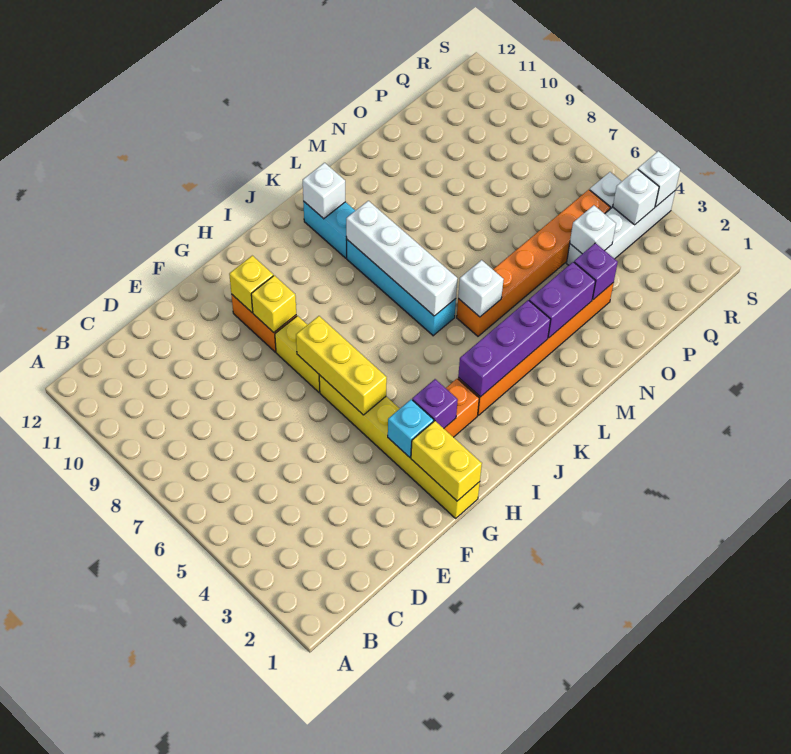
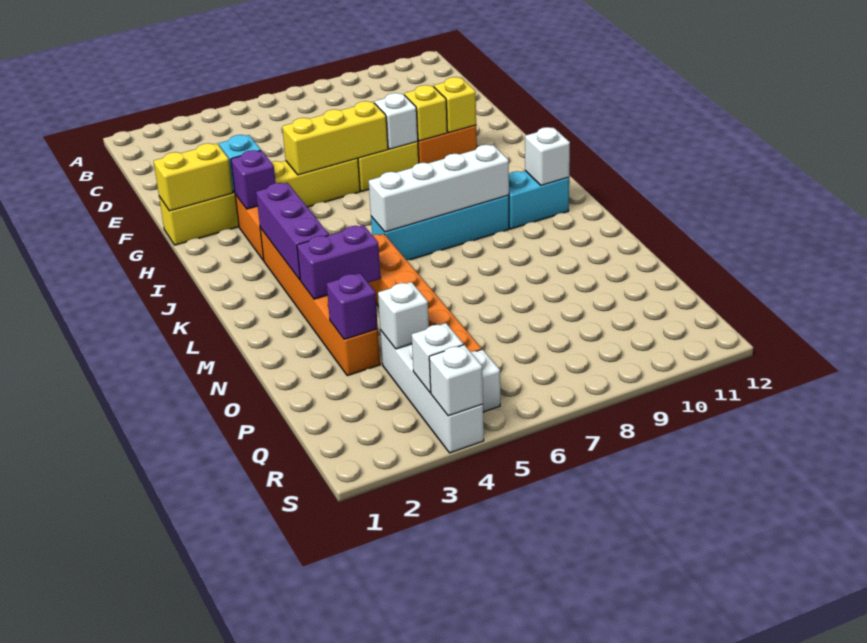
white 1x1 brick [458,260,504,317] -> white 1x1 brick moved to [374,93,418,149]
purple 1x2 brick [529,262,596,338] -> purple 1x2 brick turned to [297,225,381,299]

